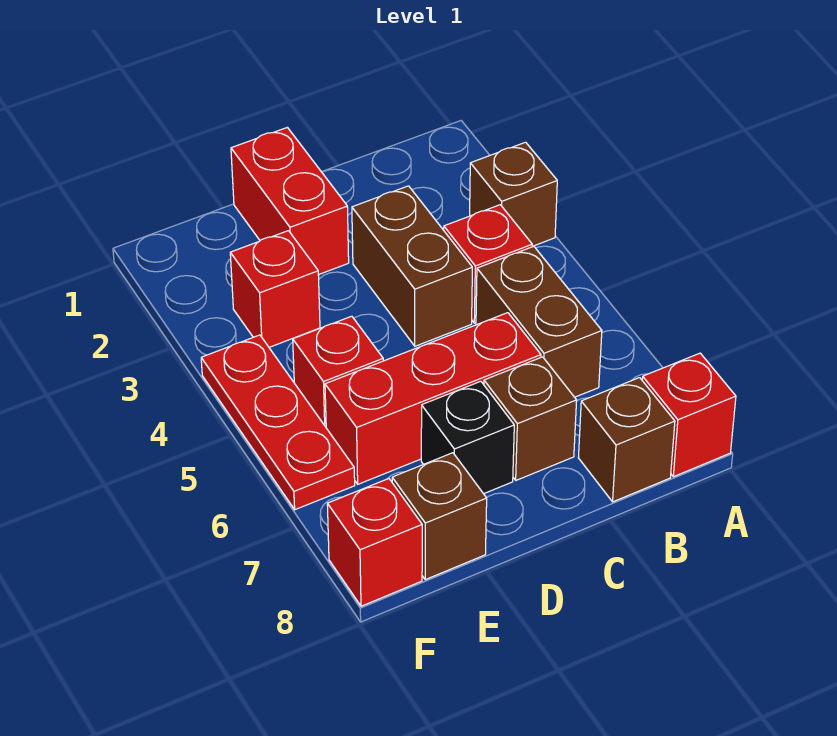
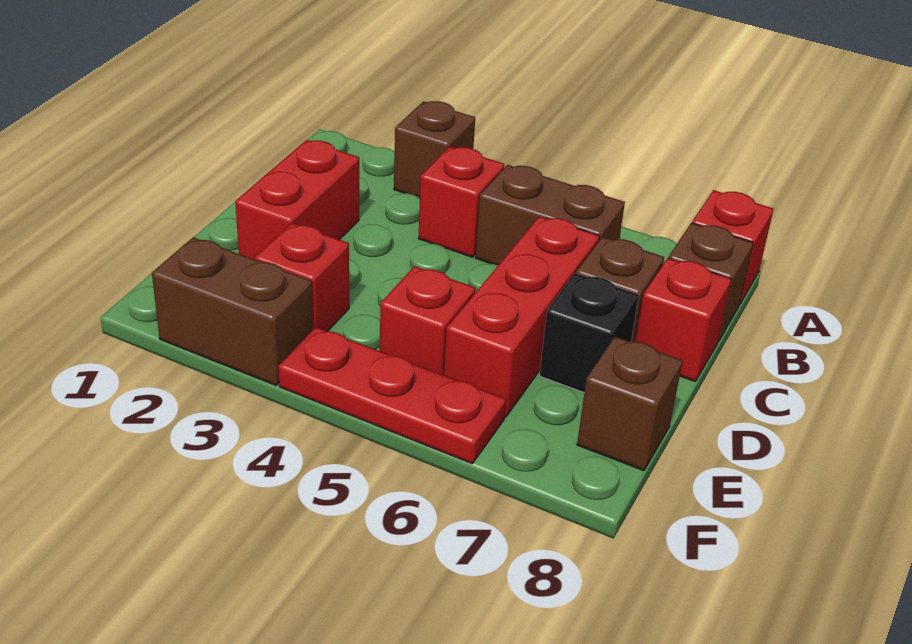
brown 1x2 brick [352,186,472,346] -> brown 1x2 brick moved to [152,237,313,386]
red 1x2 brick [231,127,349,275] -> red 1x2 brick turned to [235,140,359,260]
red 1x1 brick [327,479,422,606] -> red 1x1 brick moved to [635,258,731,382]

